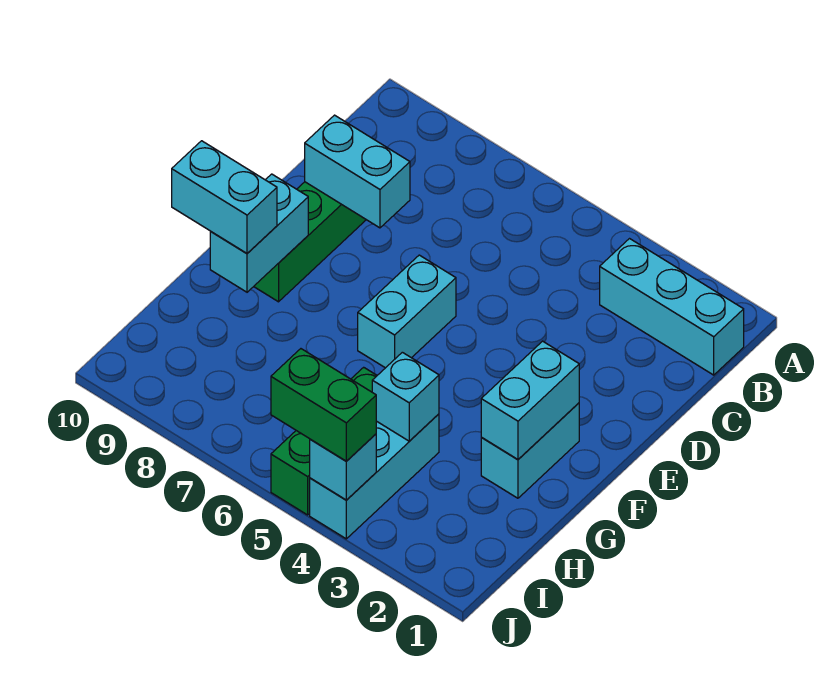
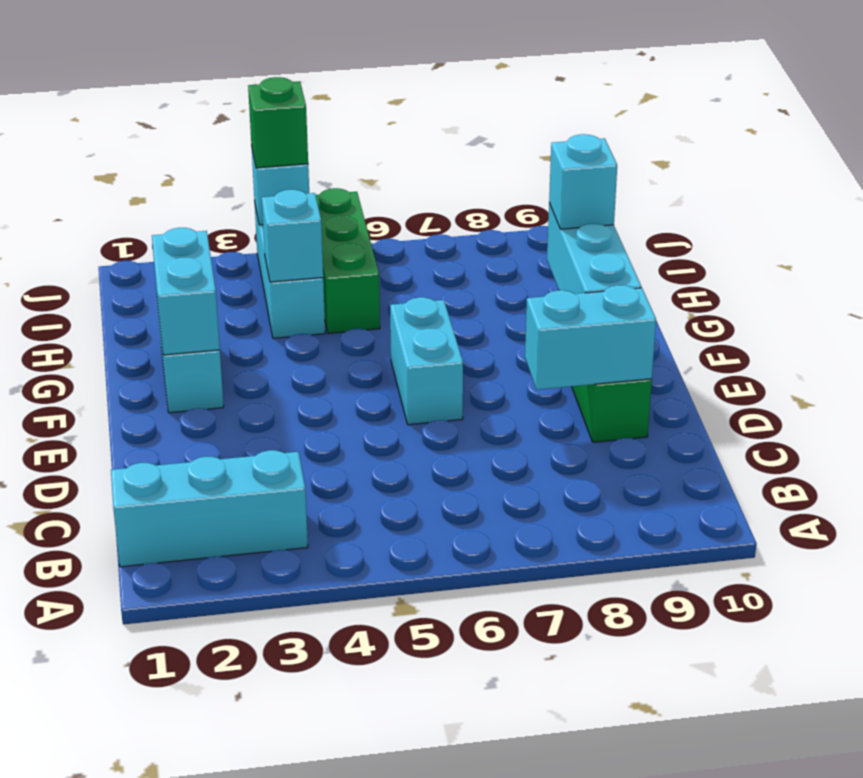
cyan 1x2 brick [210,174,308,292] -> cyan 1x3 brick [547,203,641,294]
cyan 1x2 brick [172,141,277,253] -> cyan 1x1 brick [549,134,617,229]
green 1x2 brick [271,349,376,461] -> green 1x1 brick [248,77,308,168]

